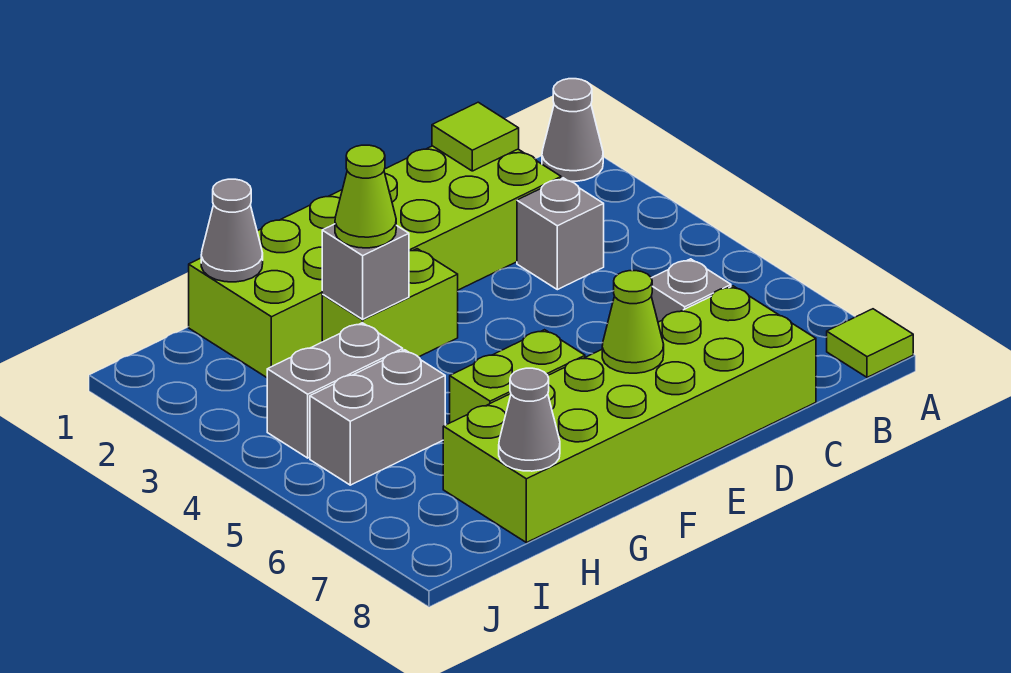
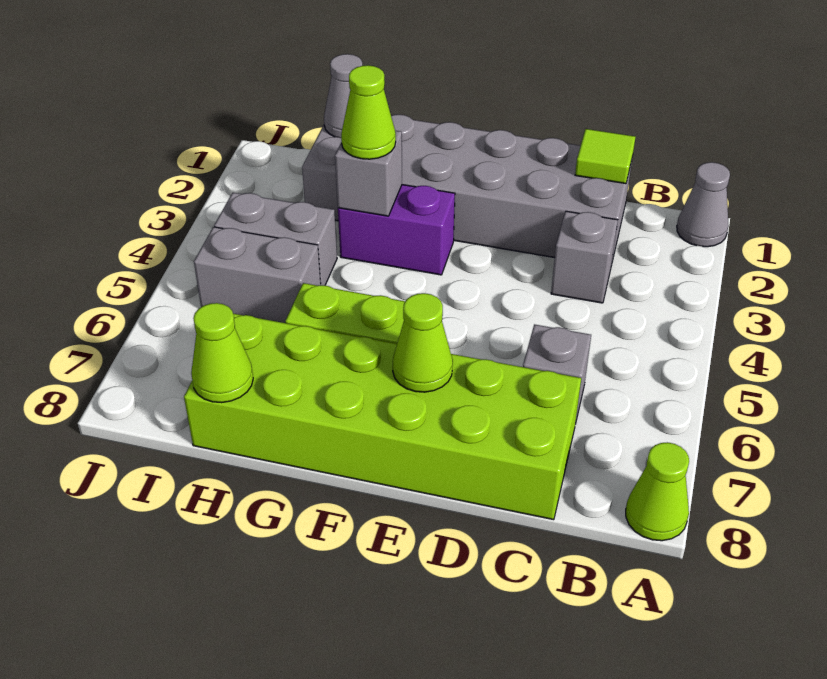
lime 1x1 tile [827,309,913,377] -> lime 1x1 cone [626,442,689,541]
lime 2x6 brick [189,146,561,378] -> grey 2x6 brick [302,115,633,261]
lime 1x2 brick [322,249,458,357] -> purple 1x2 brick [338,185,455,275]
grey 1x1 cone [499,368,560,471] -> lime 1x1 cone [191,303,253,403]

